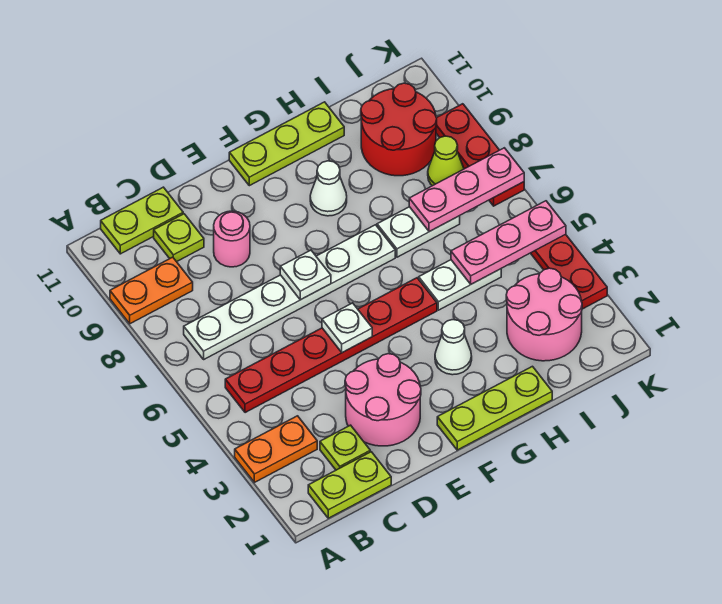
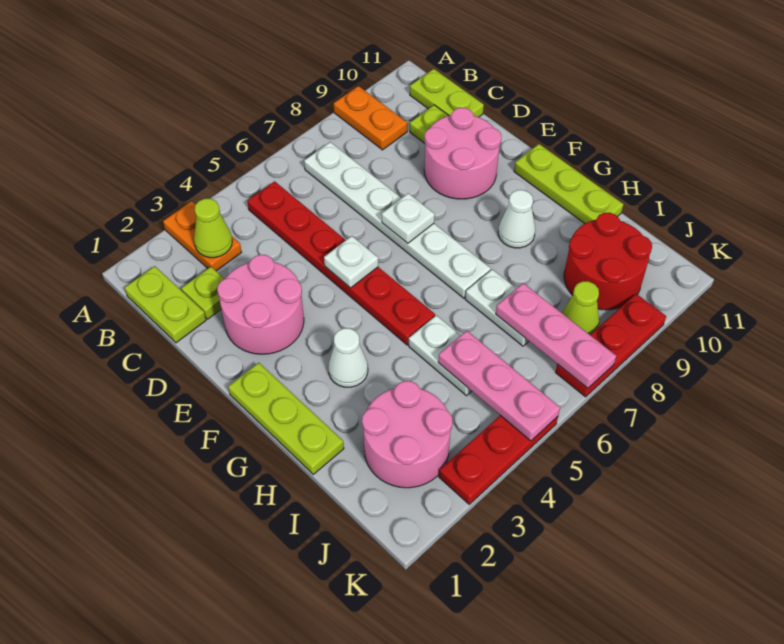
none -> lime 1x1 cone [194,199,232,258]
pink 1x1 round brick [214,211,250,267] -> pink 2x2 round brick [424,108,501,199]

